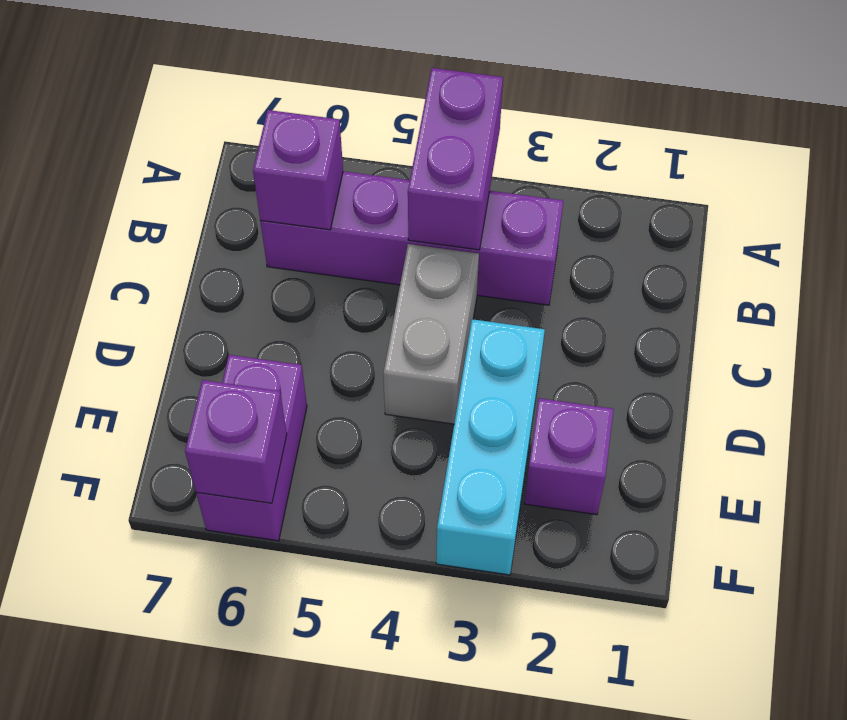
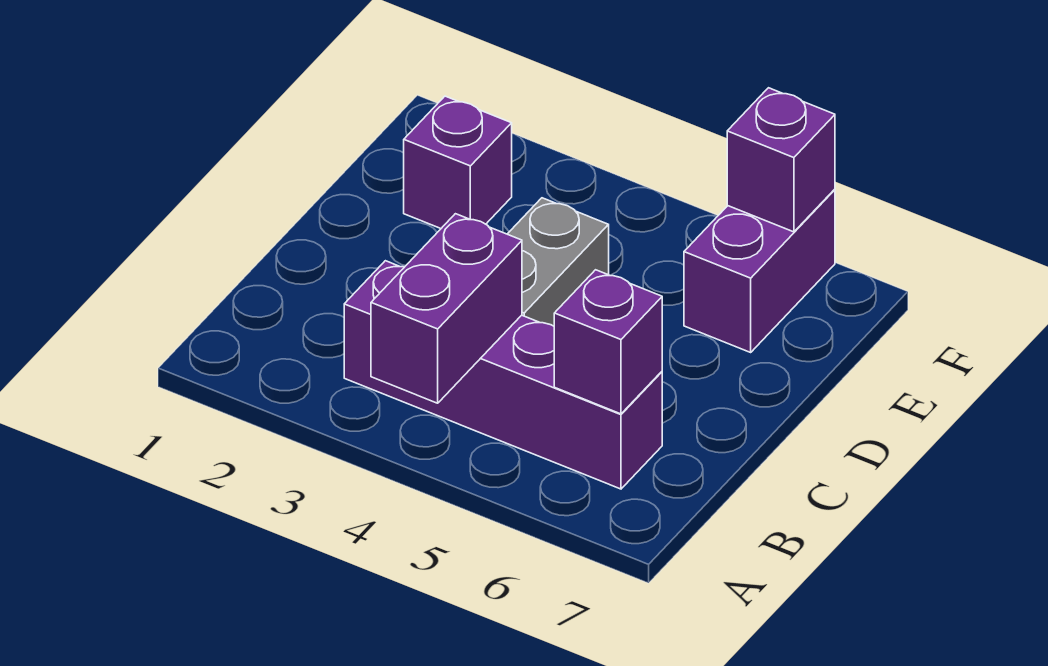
cyan 1x3 brick [436,319,545,575] -> none

